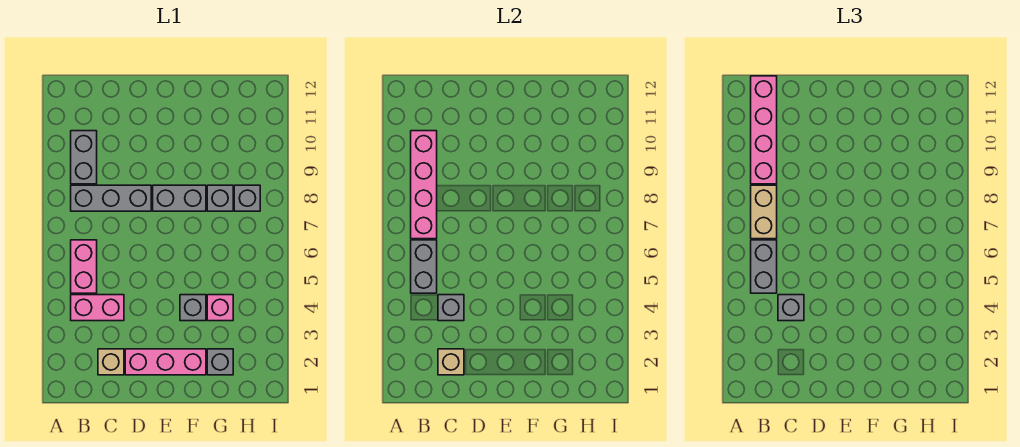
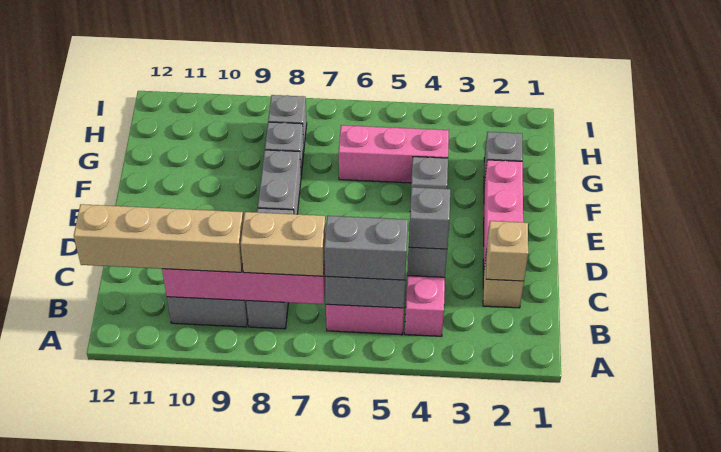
pink 1x4 brick [751,76,777,184] -> tan 1x4 brick [74,204,243,272]
pink 1x1 brick [207,295,233,321] -> pink 1x3 brick [339,125,449,183]

